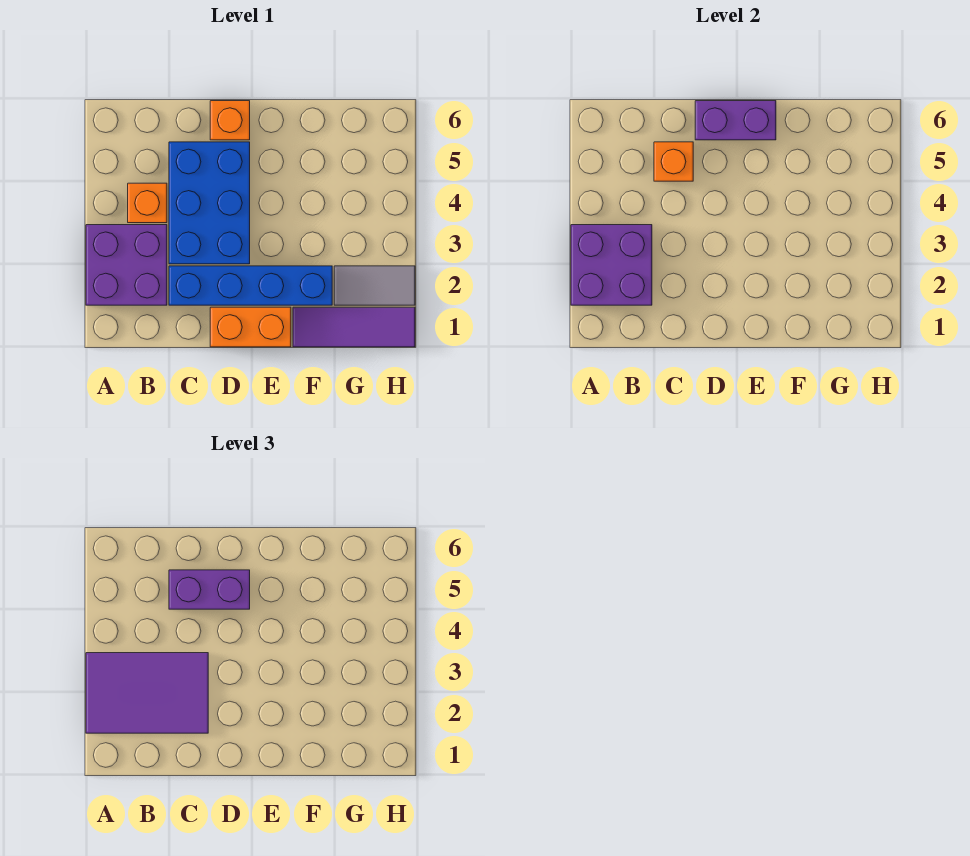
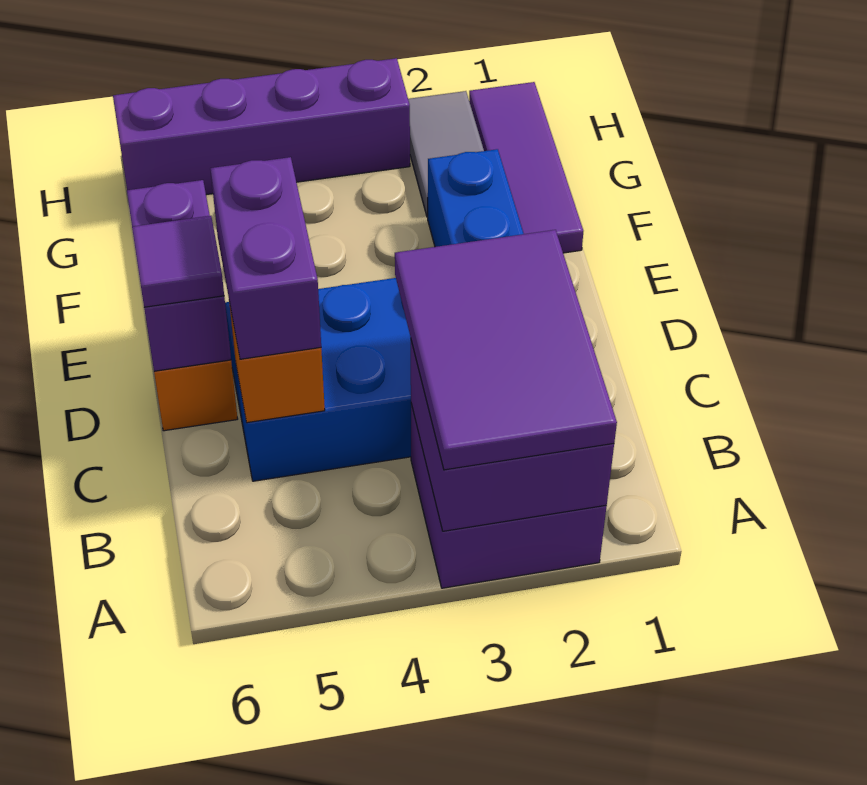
orange 1x1 brick [128,183,167,223] -> none
orange 1x2 brick [210,307,291,347] -> none
none -> purple 1x1 tile [132,216,224,307]
none -> purple 1x4 brick [113,58,410,195]

